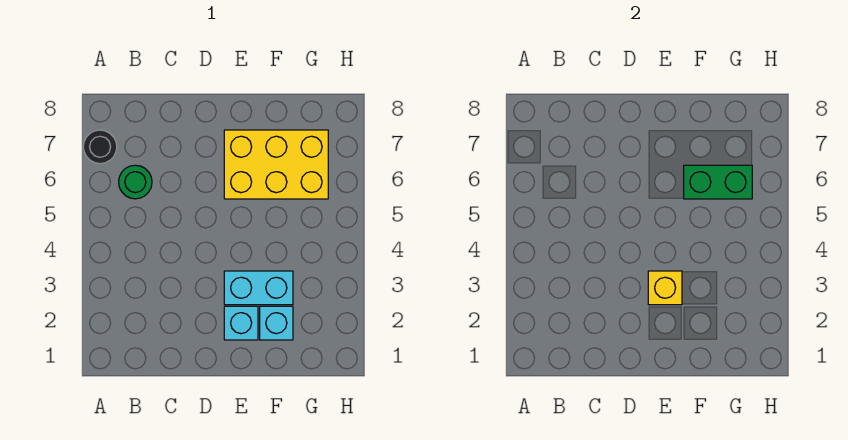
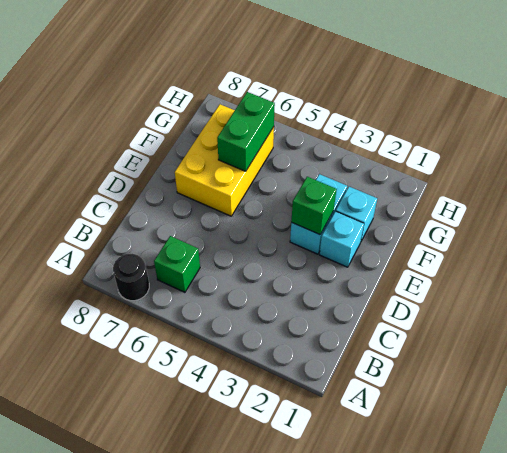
green 1x1 round brick [119,165,152,199] -> green 1x1 brick [154,236,200,292]
yellow 1x1 brick [648,271,682,305] -> green 1x1 brick [291,177,337,235]

